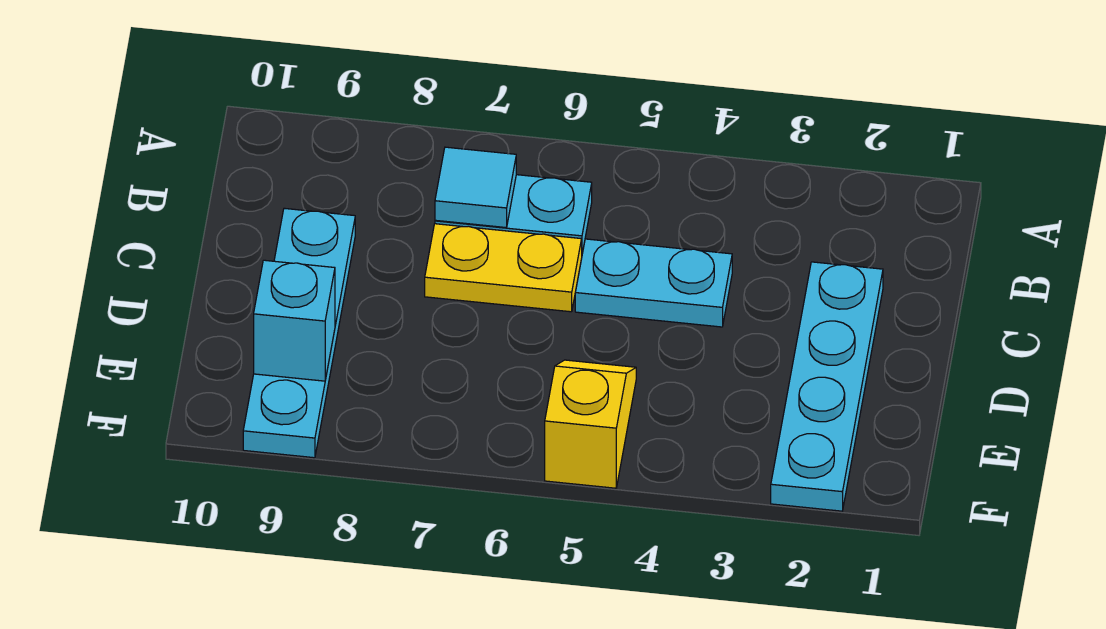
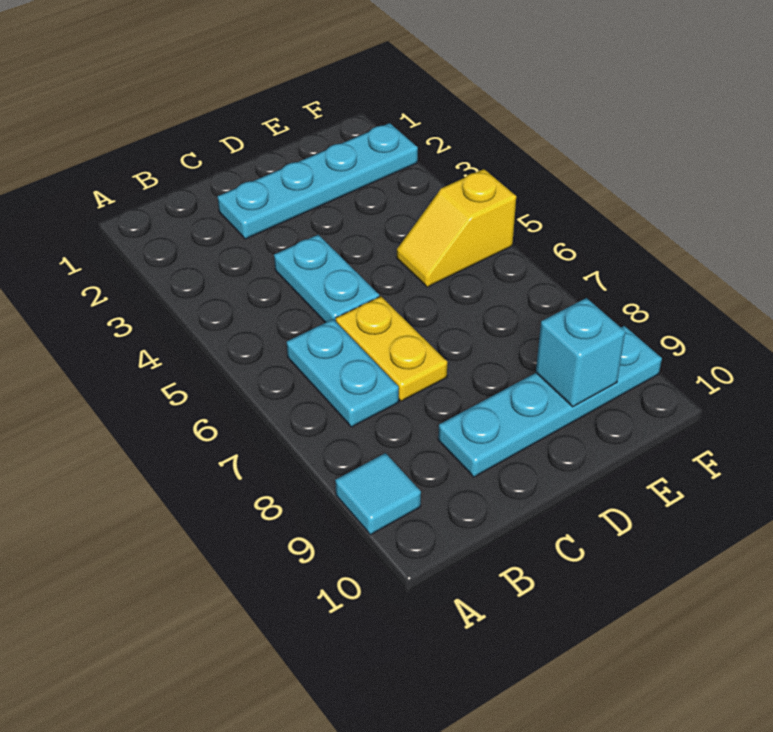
cyan 1x1 tile [435,147,516,228] -> cyan 1x1 tile moved to [335,453,421,535]

